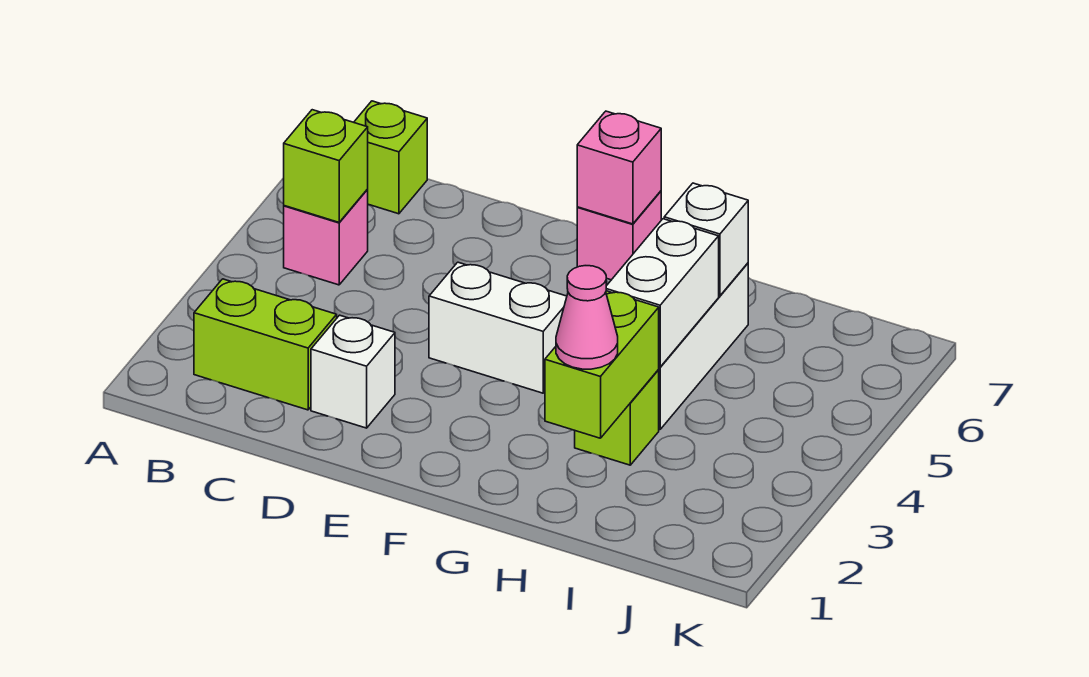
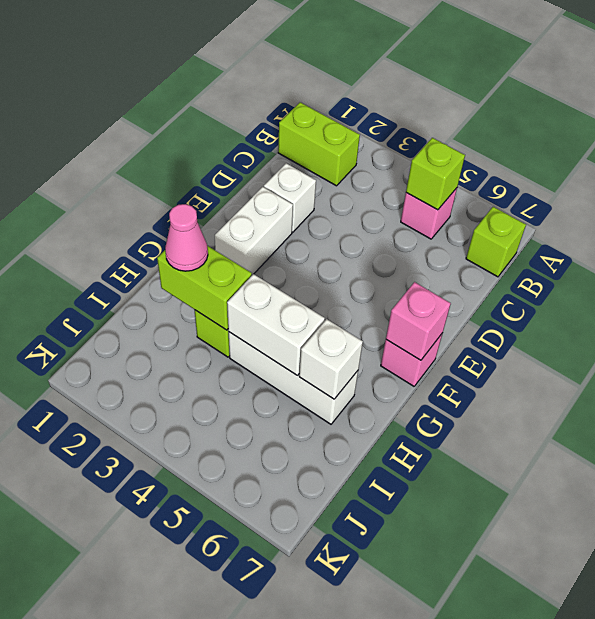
lime 1x2 brick [194,279,337,410] -> lime 1x2 brick turned to [278,102,360,186]
white 1x2 brick [429,262,567,393] -> white 1x2 brick moved to [215,187,293,275]

